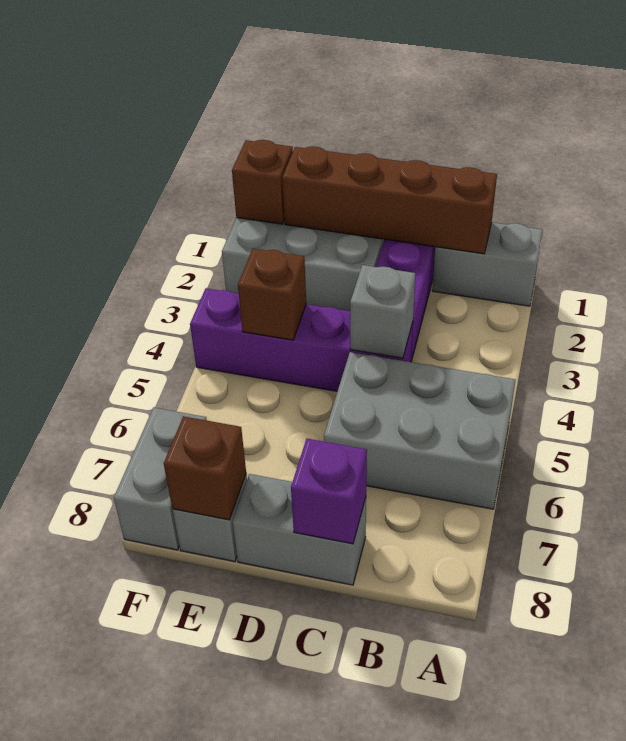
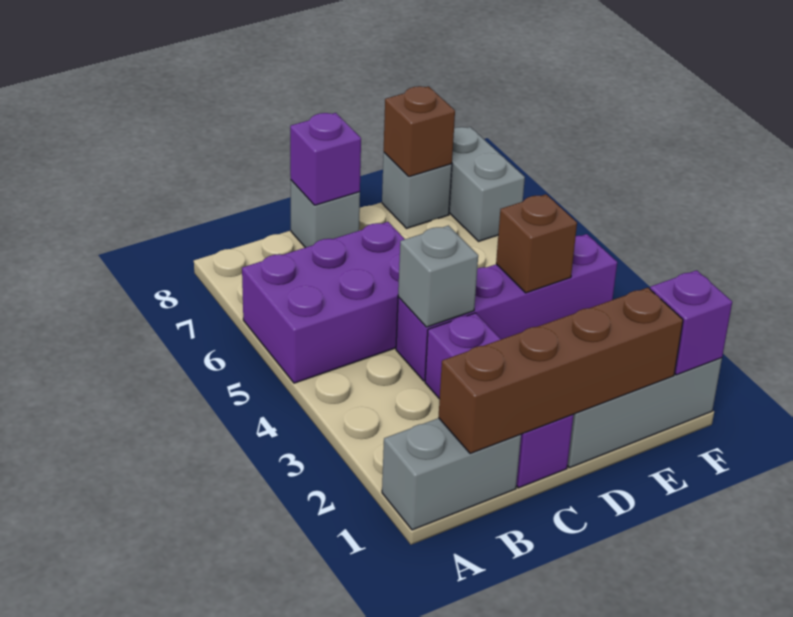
grey 2x3 brick [324,352,516,509] -> purple 2x3 brick [242,222,405,383]
grey 1x2 brick [233,474,366,585] -> grey 1x1 brick [291,180,360,248]
brown 1x1 brick [232,140,293,224] -> purple 1x1 brick [650,270,732,375]

